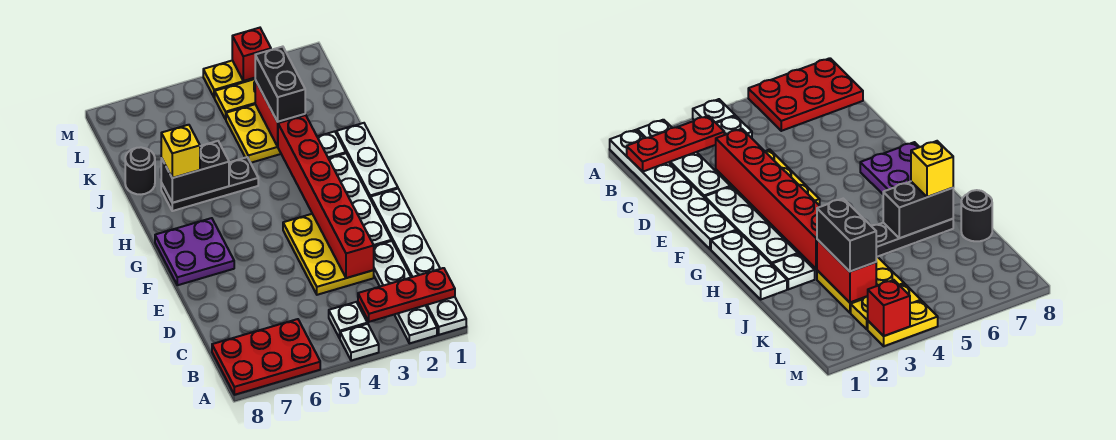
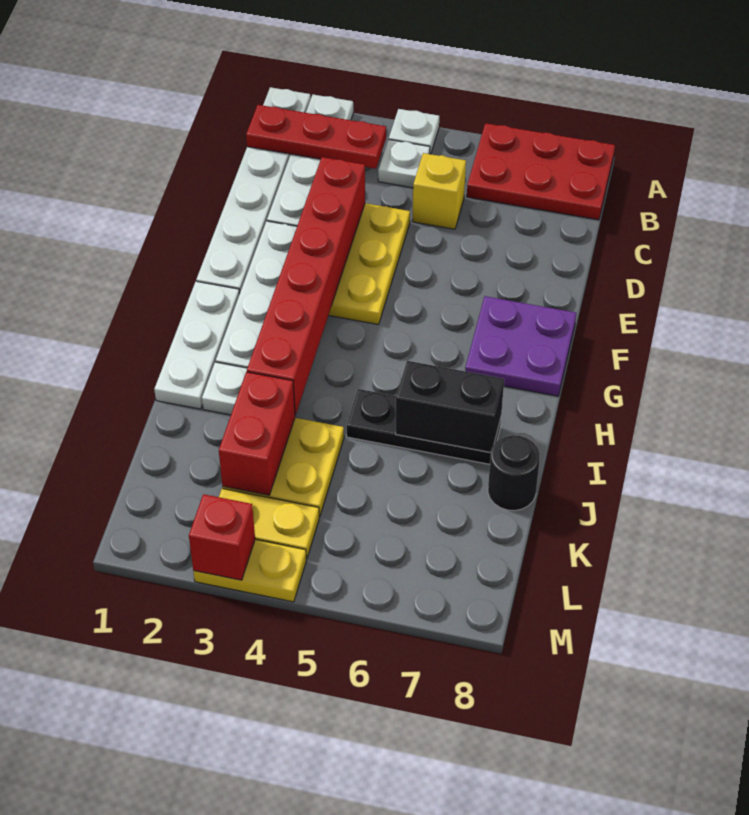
yellow 1x1 brick [161,125,200,178] -> yellow 1x1 brick moved to [412,153,466,229]
black 1x2 brick [255,47,305,122] -> none

